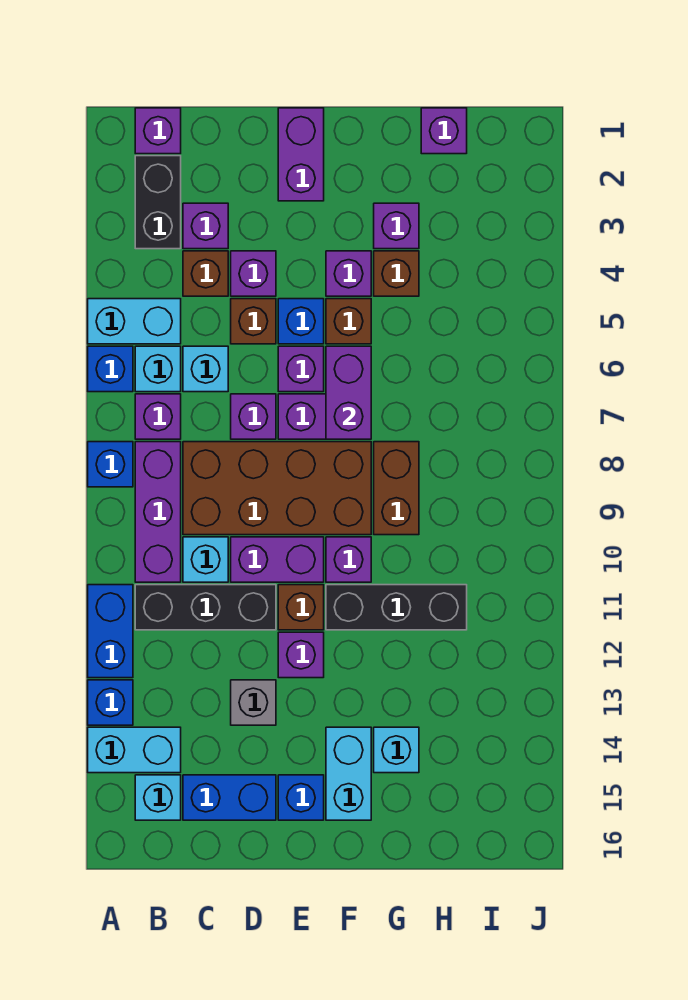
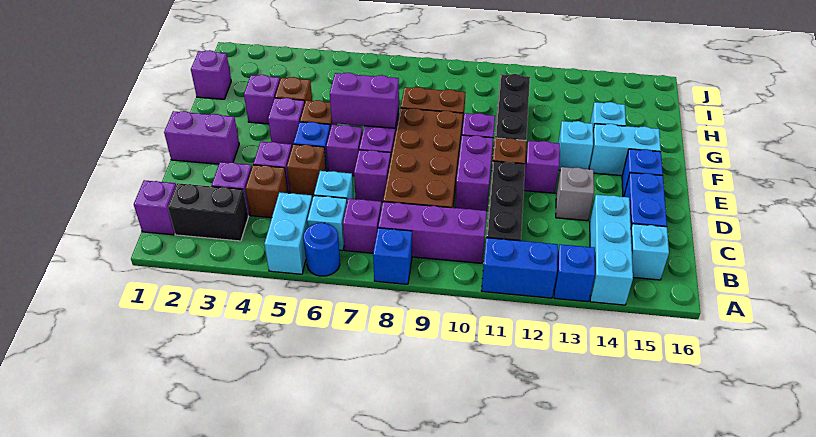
blue 1x1 brick [88,346,133,392] -> blue 1x1 round brick [304,223,340,276]
cyan 1x2 brick [88,727,181,773] -> cyan 1x3 brick [590,195,633,305]
cyan 1x1 brick [183,537,228,582] -> cyan 1x1 brick moved to [558,121,593,170]

